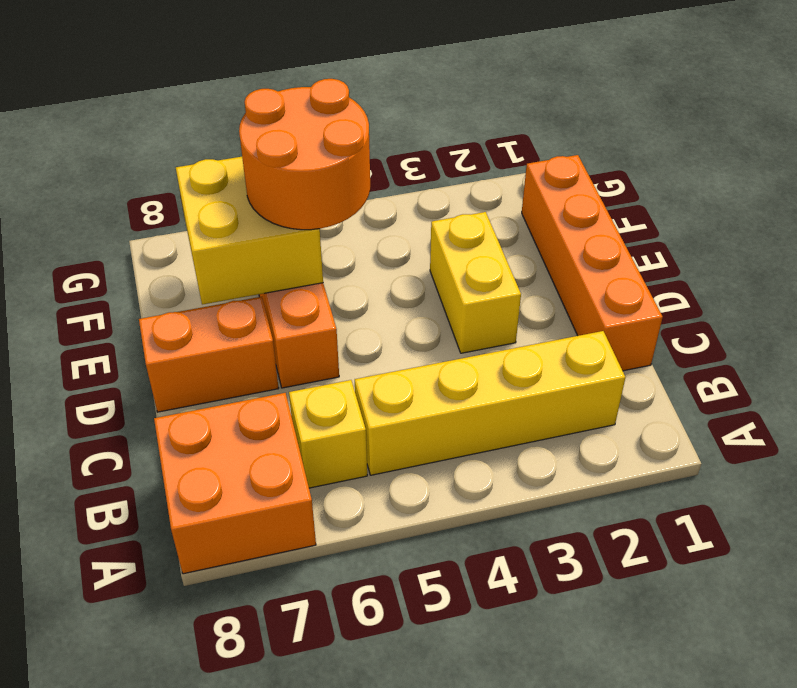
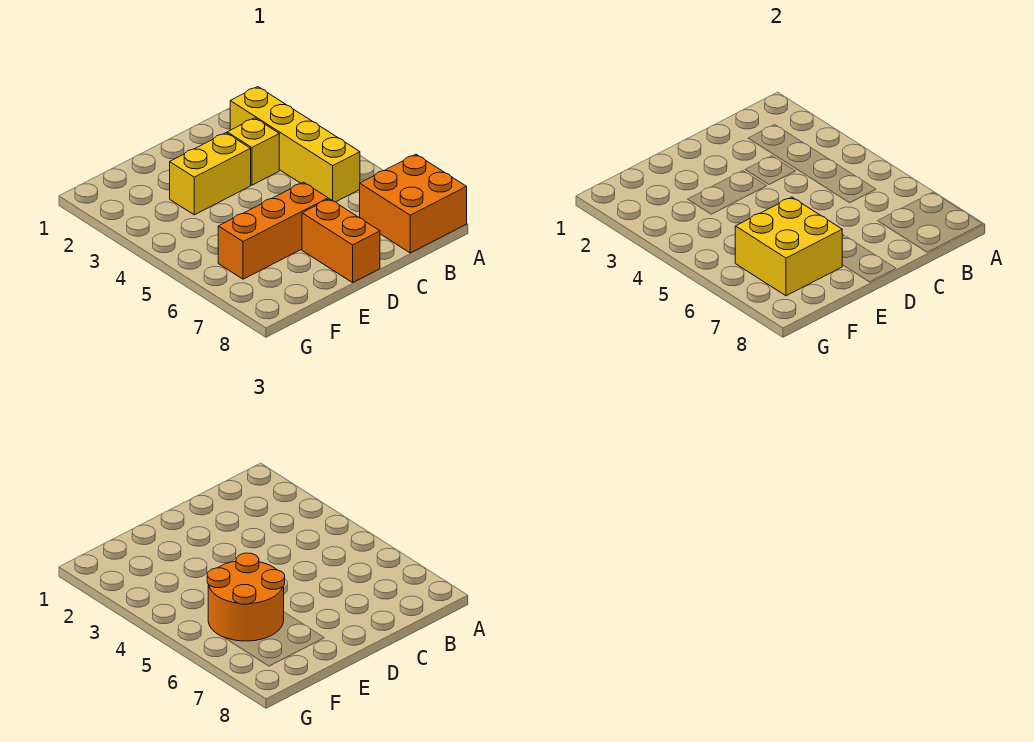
yellow 1x1 brick [289,380,367,488] -> yellow 1x1 brick moved to [227,118,279,185]
orange 1x4 brick [522,155,663,371] -> none

